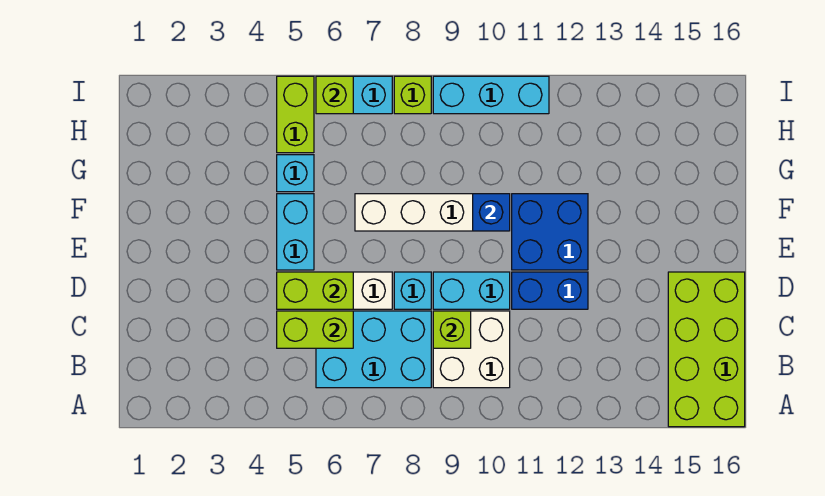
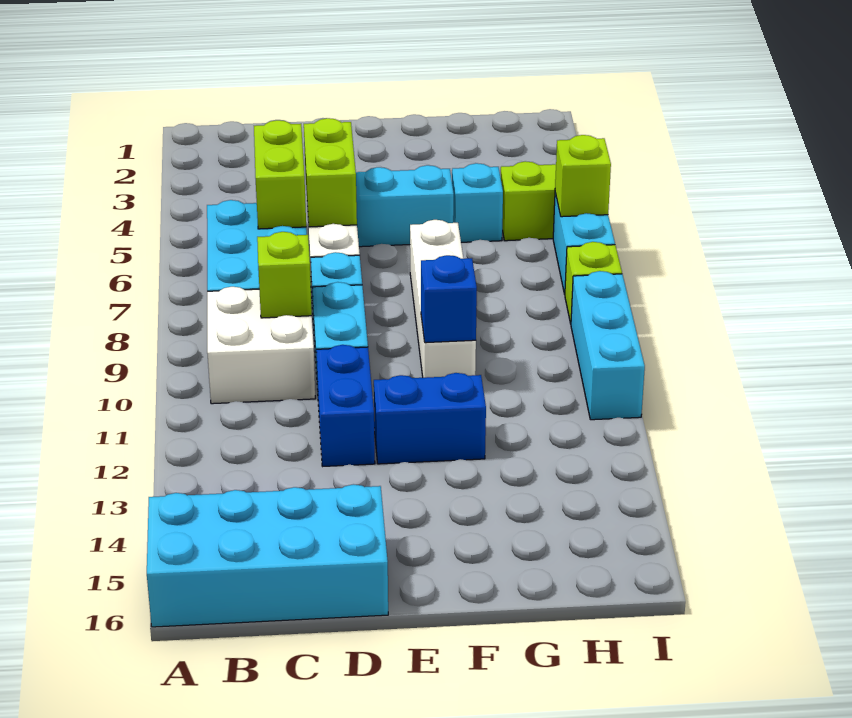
lime 2x4 brick [668,272,745,427] -> cyan 2x4 brick [147,484,388,627]
blue 2x2 brick [512,194,588,270] -> blue 1x2 brick [374,373,486,464]

